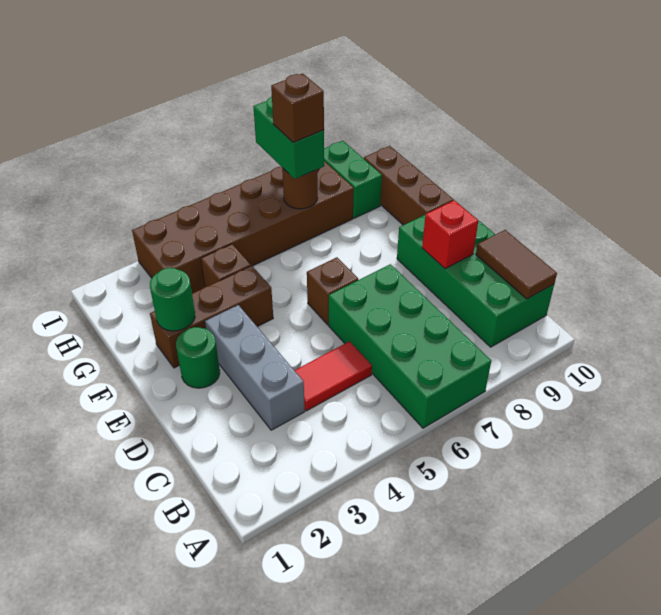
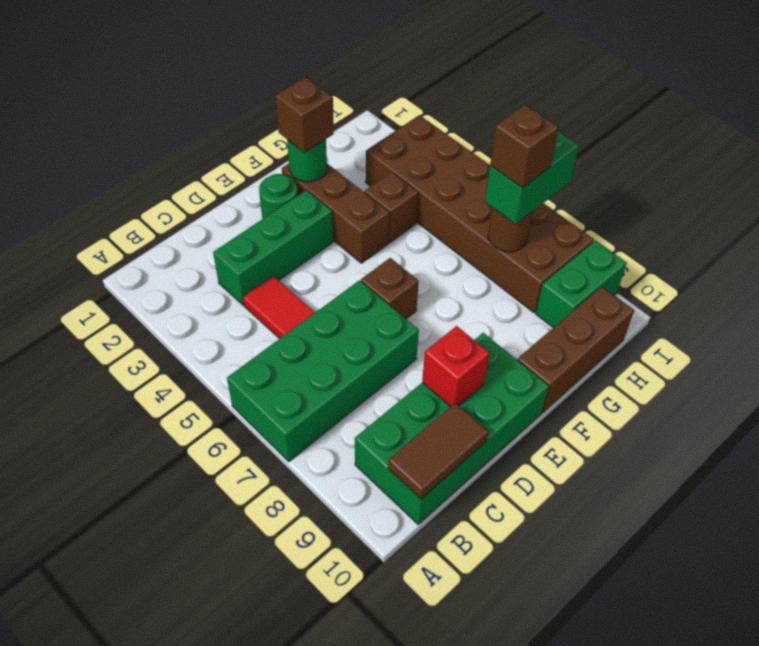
grey 1x3 brick [205,305,305,430] -> green 1x3 brick [213,190,333,305]
none -> brown 1x1 brick [276,77,334,153]

